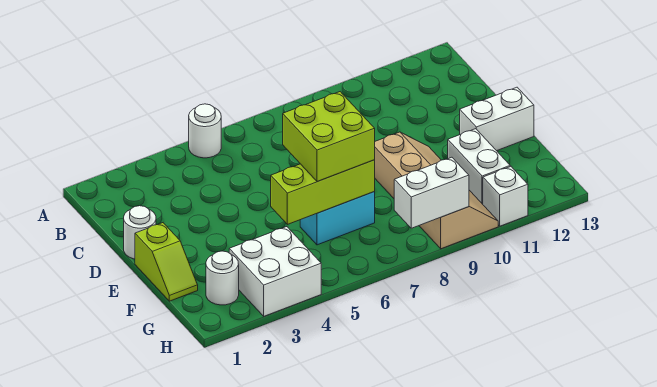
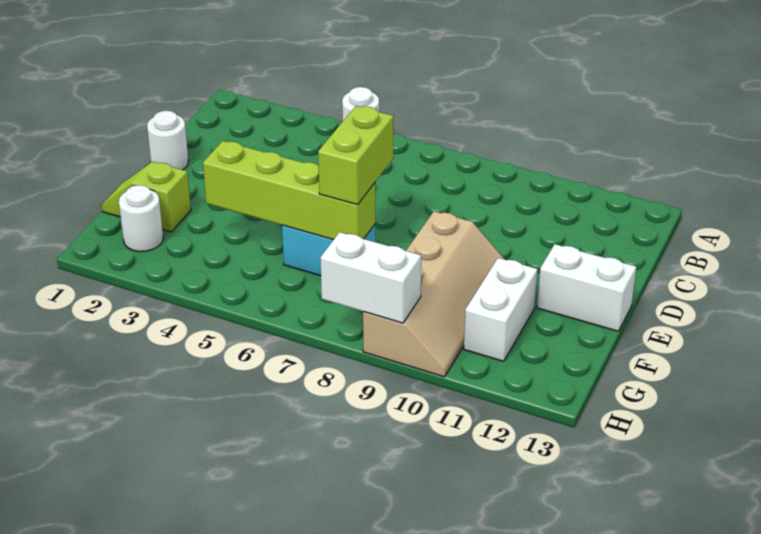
lime 1x2 slope [135,223,198,301] -> lime 1x2 slope turned to [102,162,191,232]
lime 2x2 brick [283,92,375,182] -> lime 1x2 brick [318,106,394,205]
lime 1x3 brick [271,160,375,224] -> lime 1x4 brick [203,141,375,240]
white 2x2 brick [229,227,321,316] -> none
white 1x1 brick [483,166,528,226] -> none

